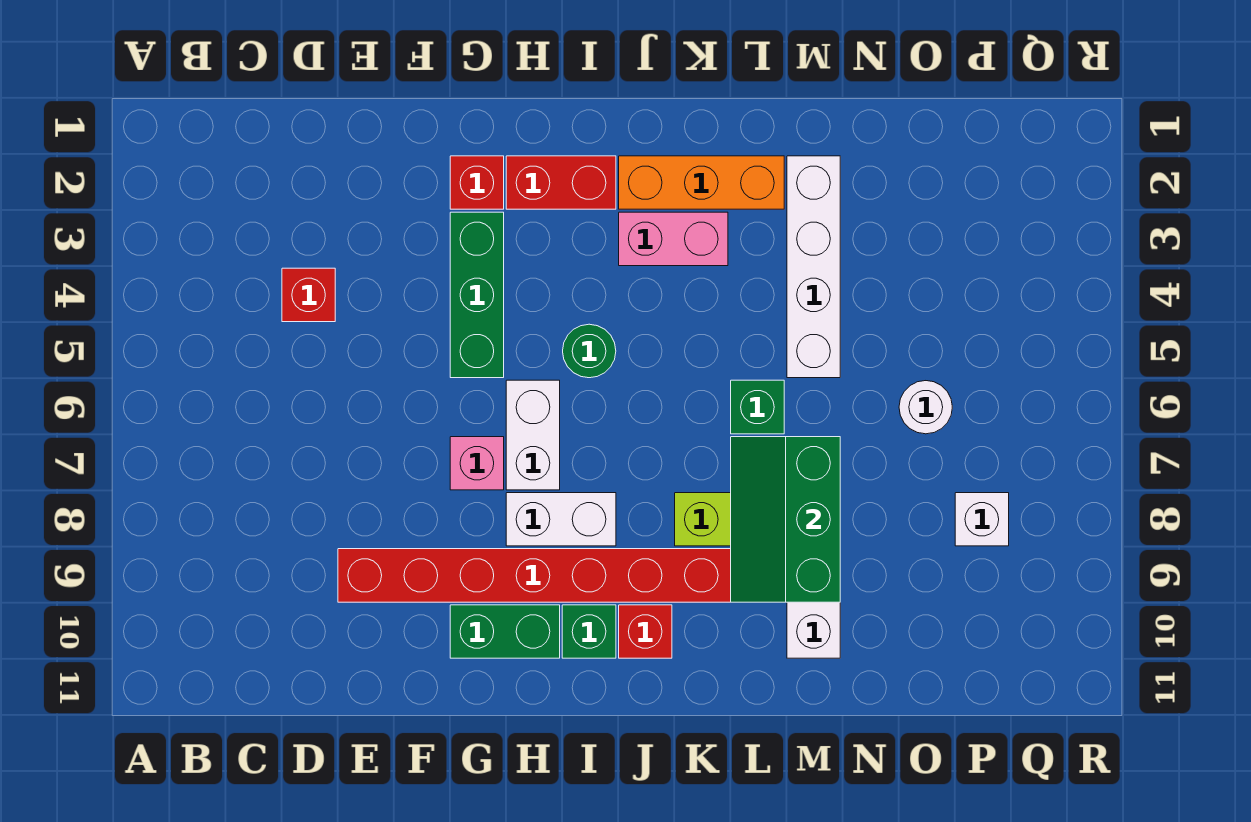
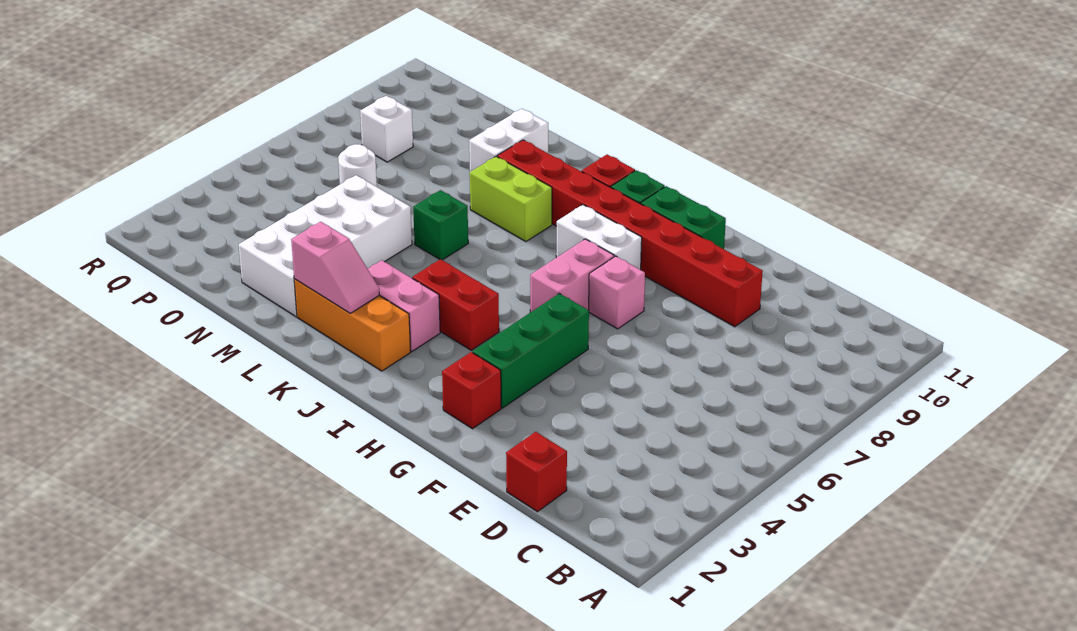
red 1x1 brick [282,268,335,322] -> red 1x1 brick moved to [506,432,567,512]
red 1x2 brick [506,156,616,209] -> red 1x2 brick moved to [412,259,499,350]
white 1x2 brick [506,380,560,490] -> pink 1x2 brick [530,239,614,312]
green 1x1 round brick [563,324,616,378] -> none
none -> pink 1x2 slope [291,222,379,313]
green 2x3 slope [731,437,840,602] -> none
white 1x4 brick [787,156,840,378] -> white 2x4 brick [239,175,412,316]

